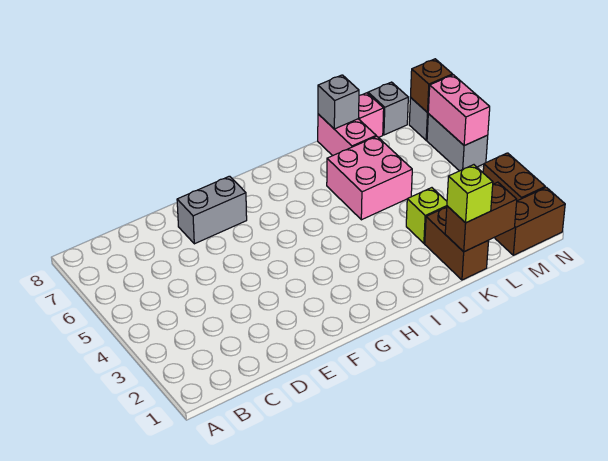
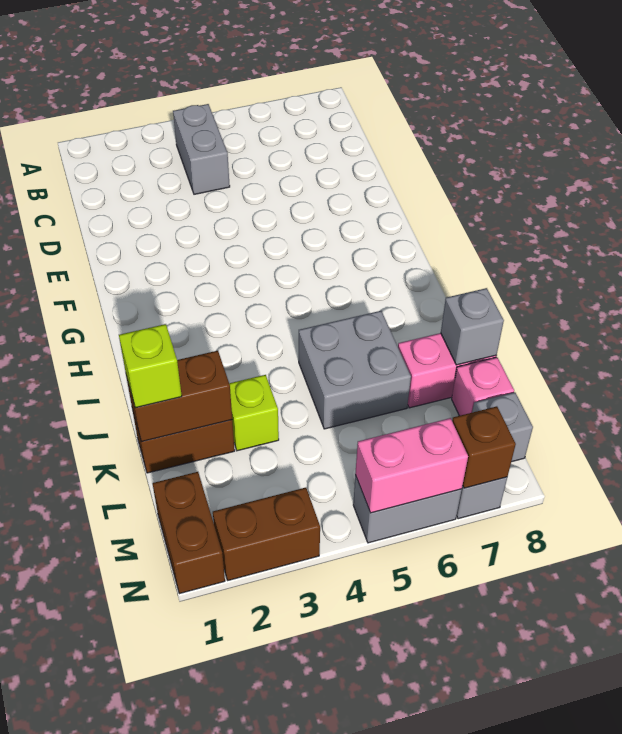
grey 1x2 brick [177,176,247,244] -> grey 1x2 brick moved to [173,104,230,194]
pink 2x2 brick [327,136,412,220] -> grey 2x2 brick [299,311,411,429]
brown 1x2 brick [445,182,517,252] -> brown 1x2 brick turned to [126,351,232,442]

